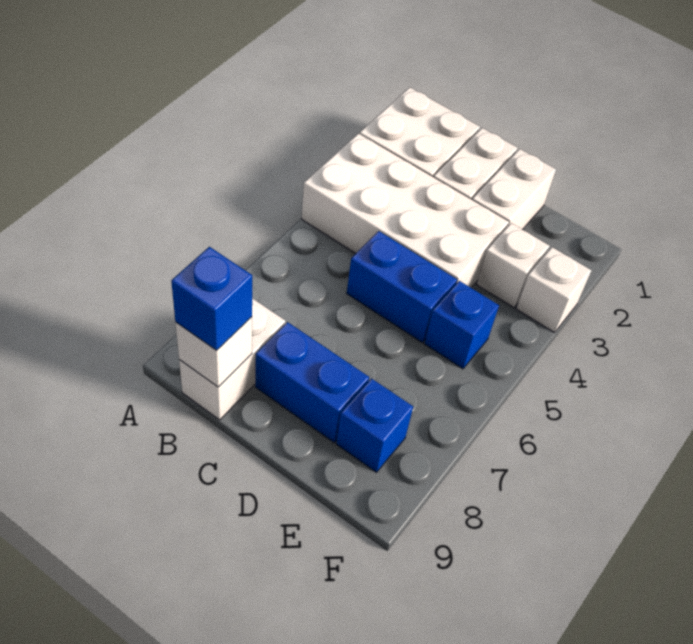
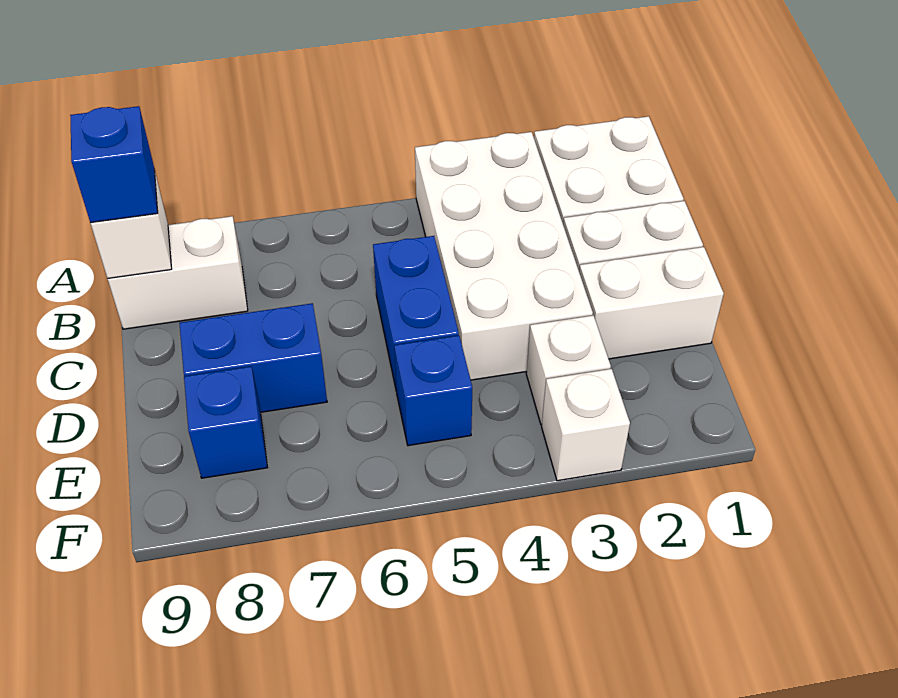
blue 1x2 brick [255,322,369,442] -> blue 1x2 brick turned to [179,303,327,412]

